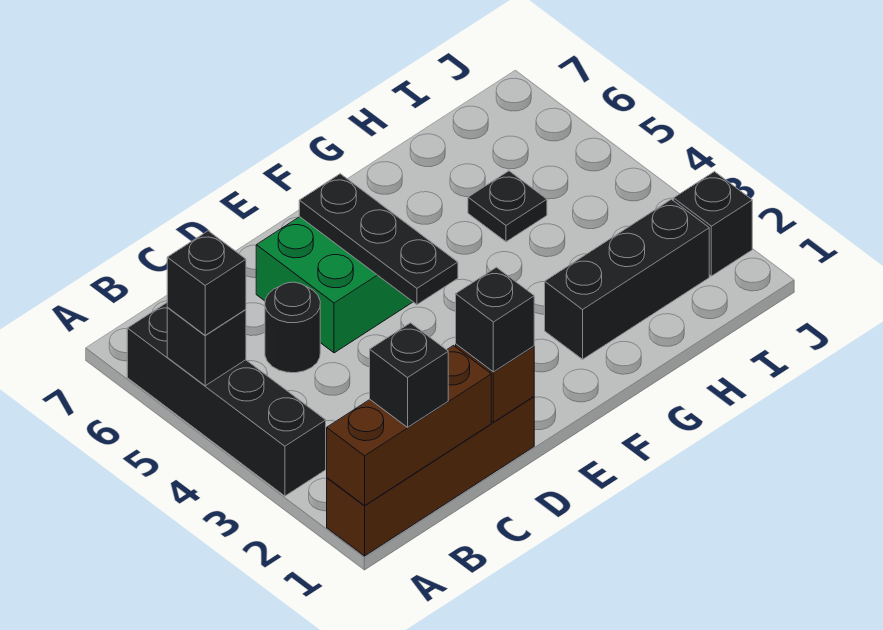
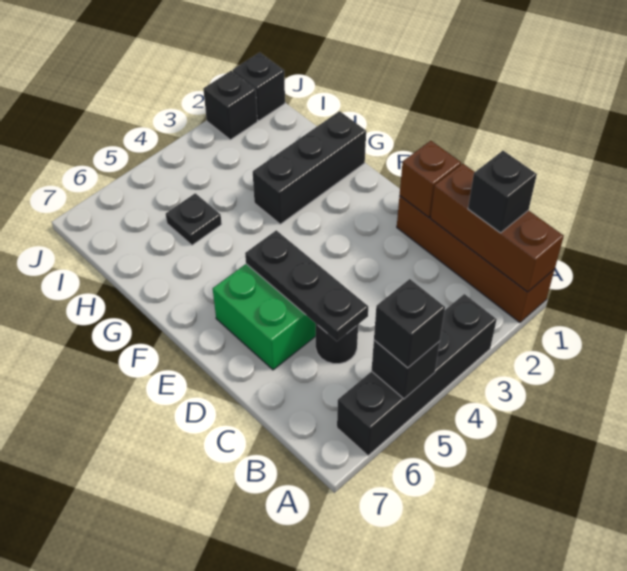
black 1x1 brick [456,267,534,372] -> black 1x1 brick moved to [233,52,285,121]
black 1x3 plate [299,174,458,305] -> black 1x3 plate turned to [245,230,368,341]
black 1x3 brick [545,199,709,359] -> black 1x3 brick turned to [253,111,366,224]

